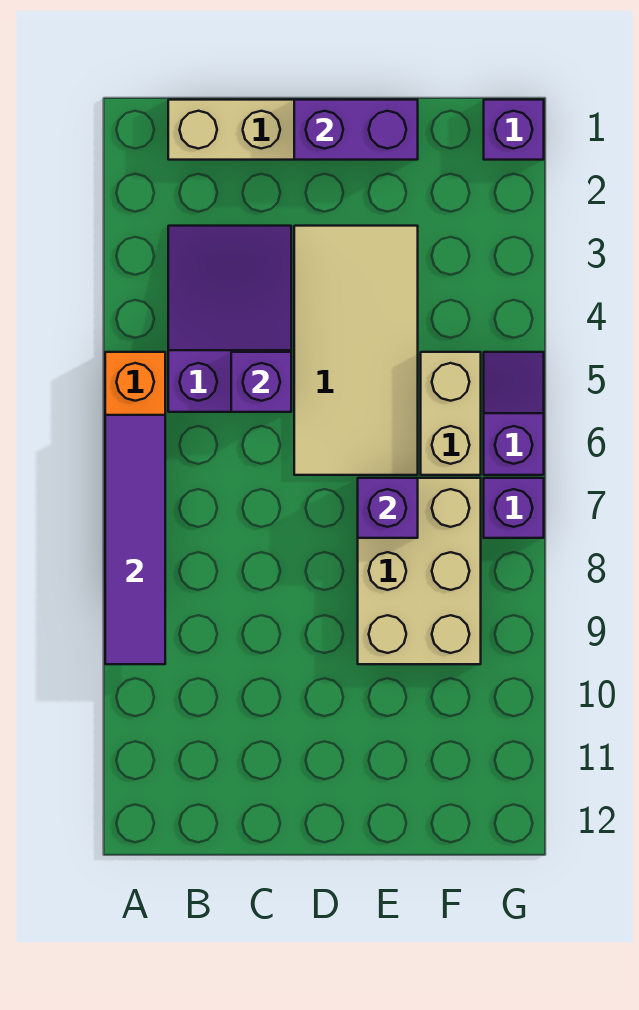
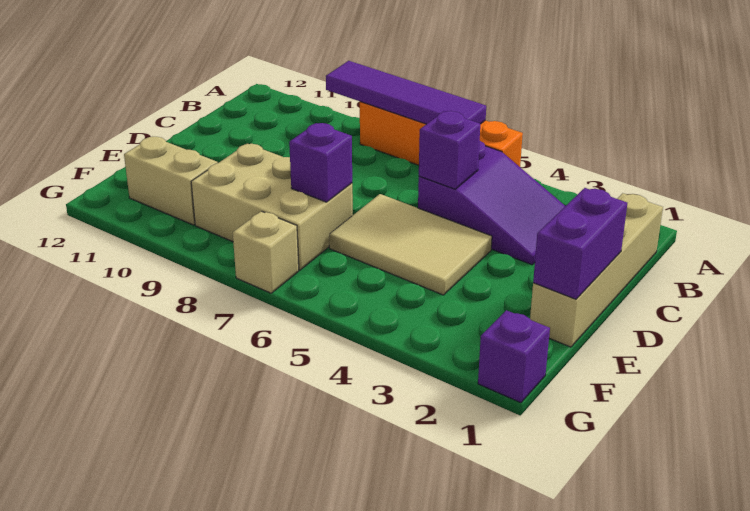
tan 2x4 tile [294,226,418,475] -> tan 2x3 tile [329,194,492,295]
tan 1x2 brick [421,352,481,475] -> tan 1x2 brick moved to [124,137,218,225]
purple 1x2 slope [484,352,544,475] -> none
purple 1x1 brick [484,478,544,538] -> tan 1x1 brick [233,211,299,293]

